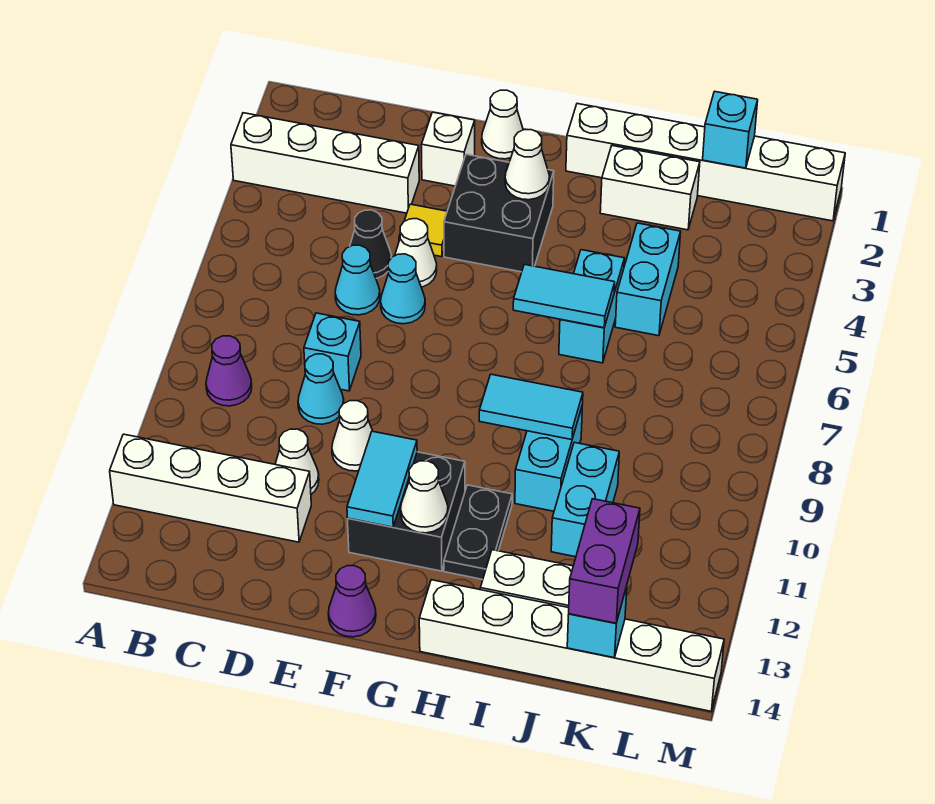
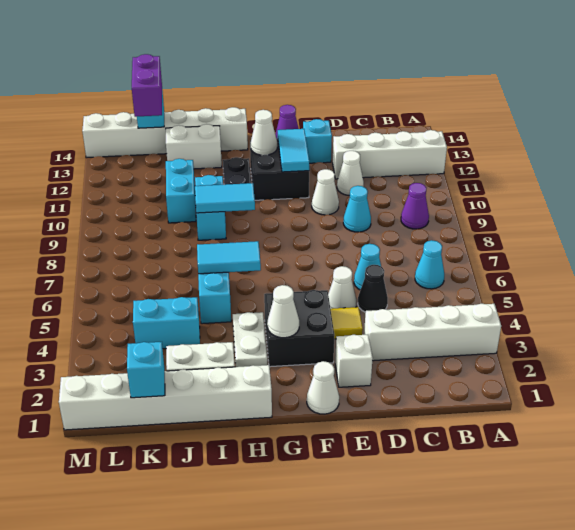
cyan 1x1 brick [304,313,361,391] -> cyan 1x1 brick moved to [303,119,332,163]
cyan 1x1 cone [381,254,425,324] -> cyan 1x1 cone moved to [415,240,444,289]
none -> white 1x2 plate [233,312,267,367]
cyan 1x2 brick [615,223,681,336] -> cyan 1x2 brick turned to [133,297,200,349]

